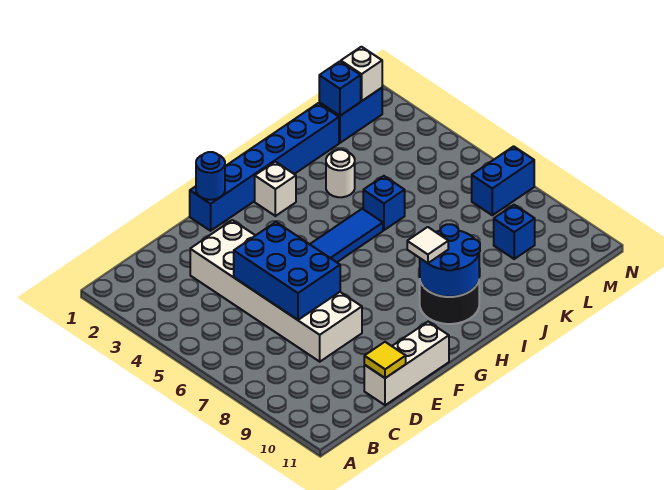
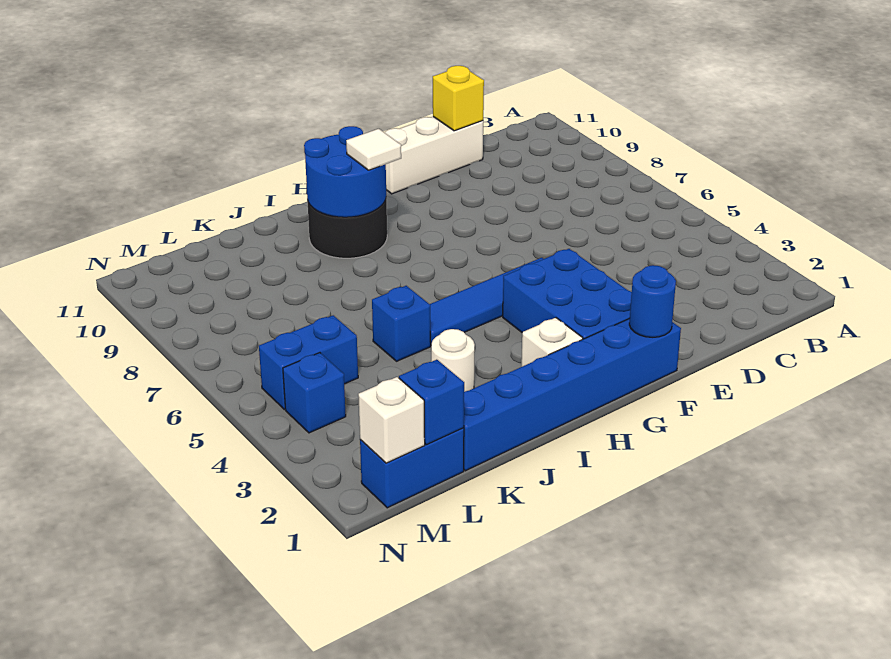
white 2x6 brick [190,220,362,362] -> none
blue 2x3 brick [234,222,340,320] -> blue 2x3 brick moved to [503,249,632,339]
yellow 1x1 tile [364,342,406,378] -> yellow 1x1 brick [433,66,484,131]
blue 1x1 brick [494,205,535,259] -> blue 1x1 brick moved to [283,353,346,433]
blue 1x2 brick [472,146,534,215] -> blue 1x2 brick moved to [259,315,358,410]

